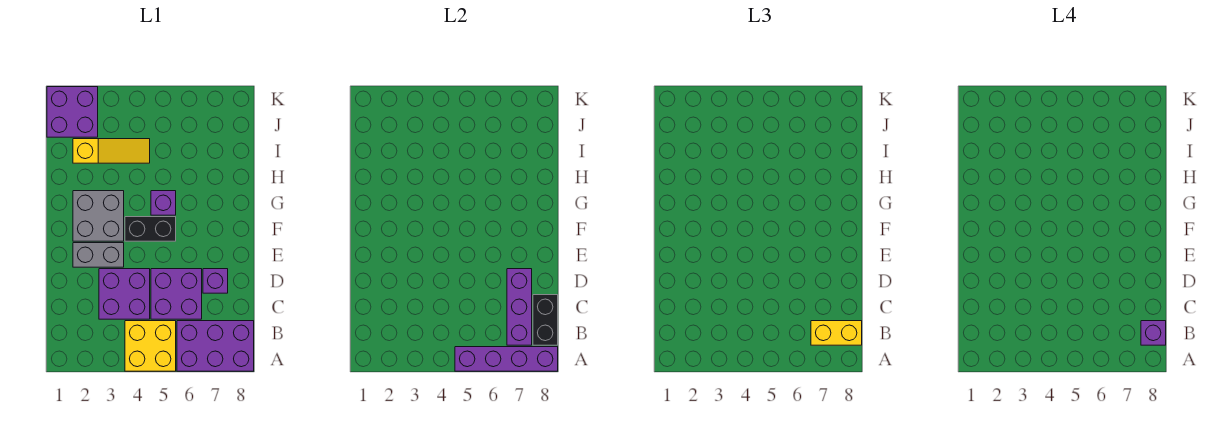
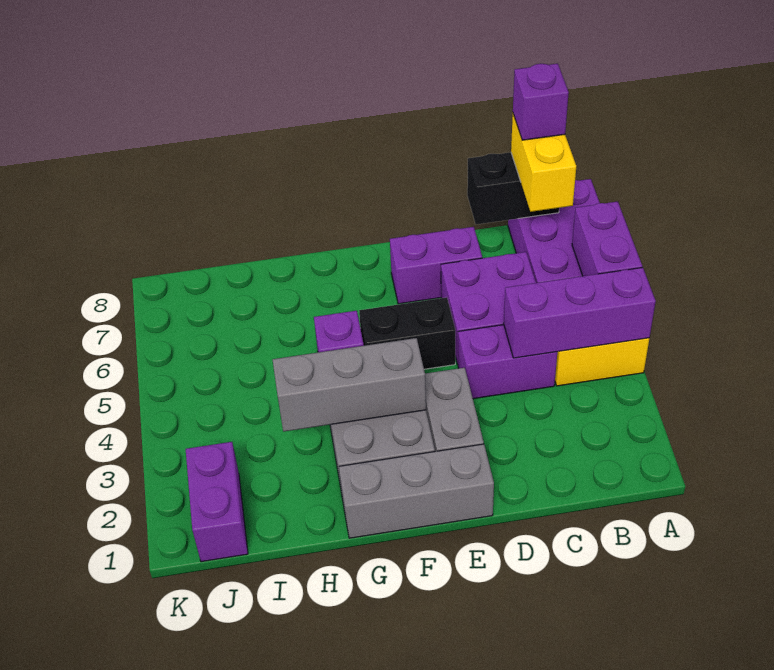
purple 1x4 brick [455,347,558,371] -> purple 1x2 brick [572,202,642,276]
purple 1x3 brick [507,269,532,345] -> purple 1x3 brick moved to [504,267,656,358]
purple 2x2 brick [99,269,150,319] -> purple 1x2 brick [458,325,557,399]
purple 1x1 brick [203,269,228,293] -> purple 1x2 brick [390,227,482,304]
none -> grey 1x3 brick [339,444,494,538]
none -> grey 1x3 brick [273,338,426,432]
black 1x2 brick [125,217,176,241] -> black 1x2 brick turned to [359,297,455,369]
yellow 1x3 slope [73,139,150,163] -> none
purple 2x2 brick [47,87,98,137] -> purple 1x2 brick [186,442,248,562]

